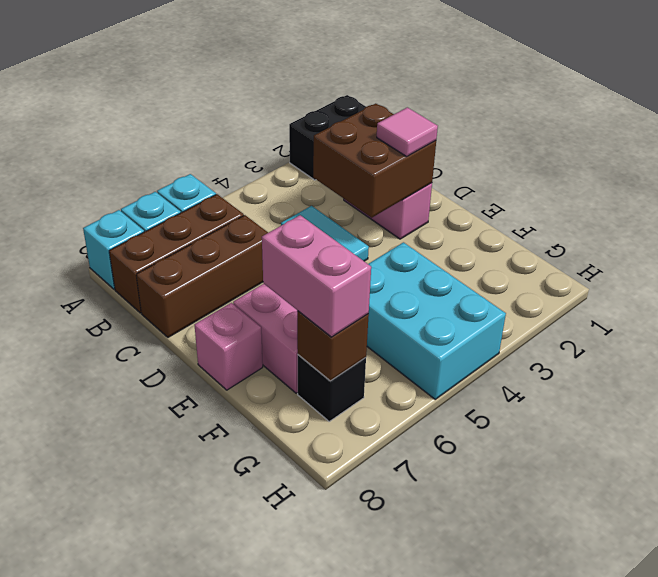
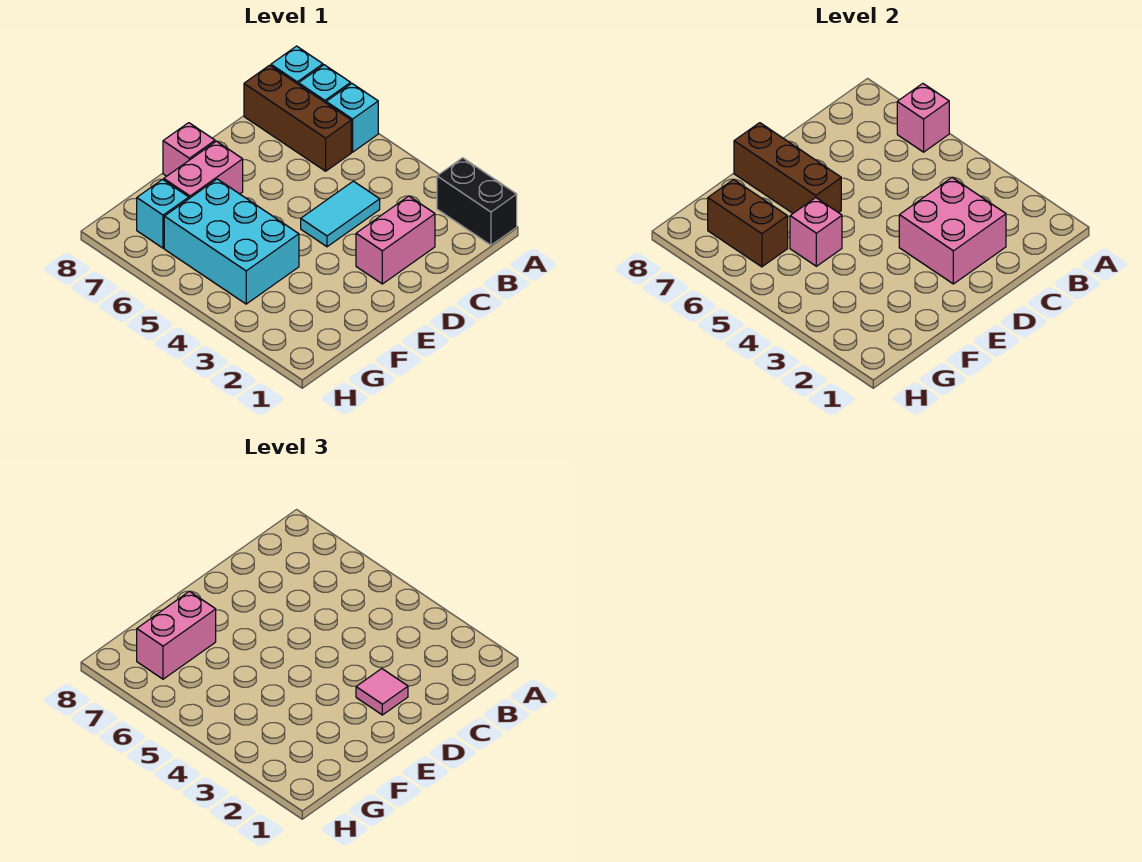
none -> pink 1x1 brick [897,84,949,152]
brown 2x2 brick [313,104,436,218] -> pink 2x2 brick [899,178,1006,284]
brown 1x3 brick [136,215,268,337] -> brown 1x3 brick moved to [734,123,841,213]
cyan 2x3 brick [367,242,506,399] -> cyan 2x3 brick turned to [164,179,299,304]
none -> pink 1x1 brick [790,198,842,266]
black 1x1 brick [298,355,366,421] -> cyan 1x1 brick [137,179,189,248]
brown 1x1 brick [297,311,369,381] -> brown 1x2 brick [708,179,788,267]

